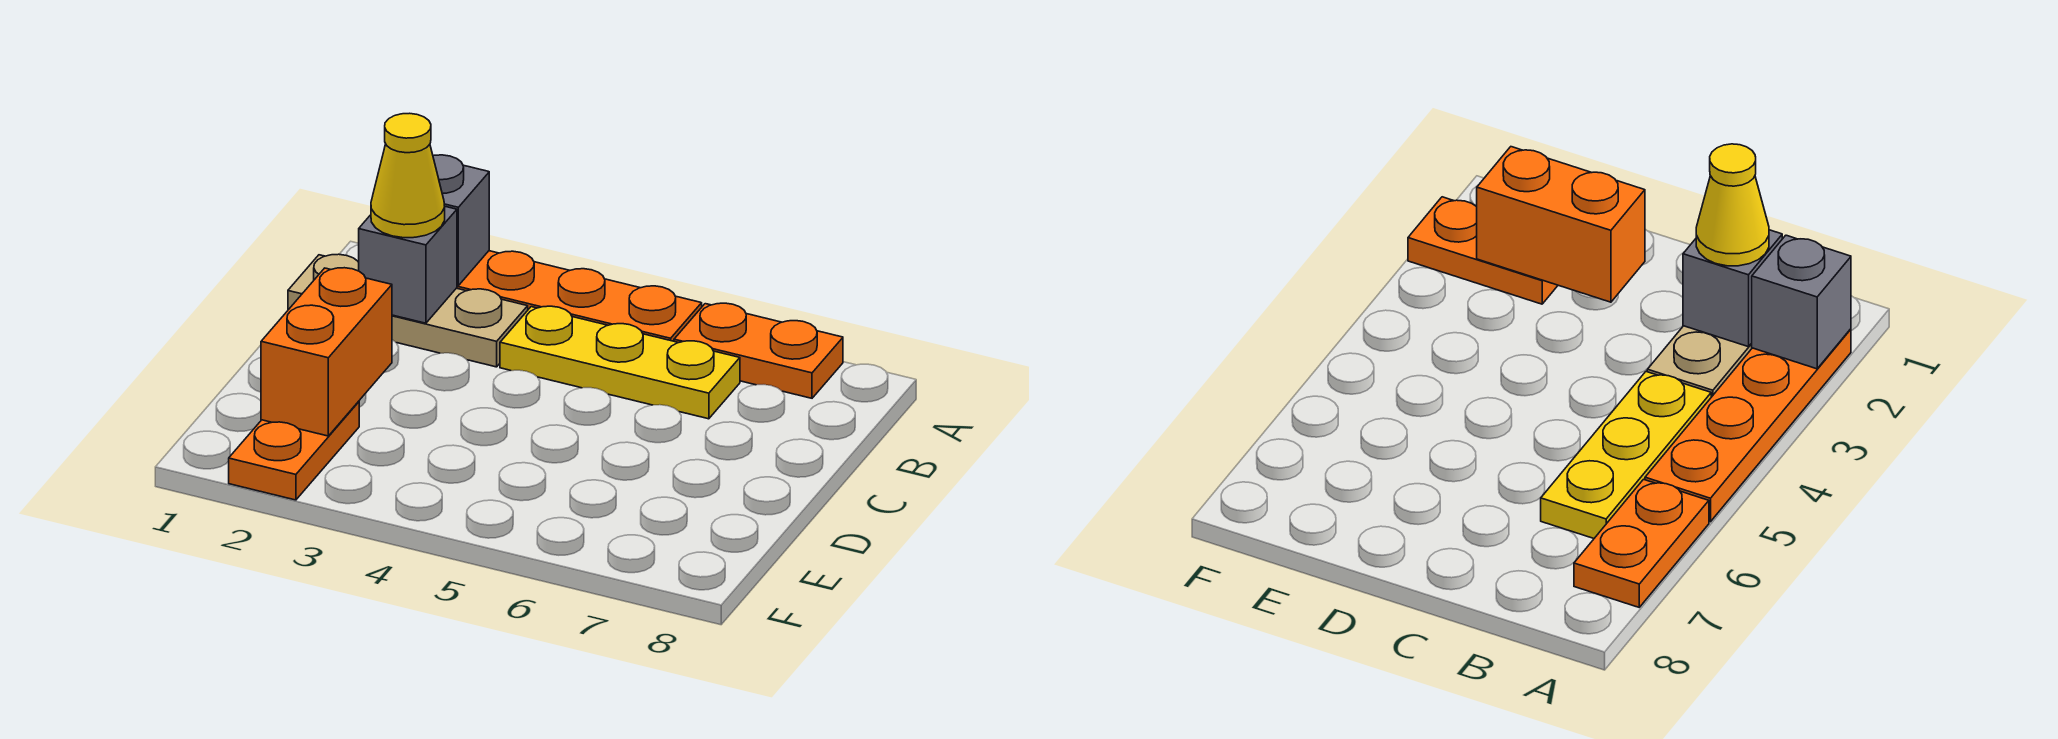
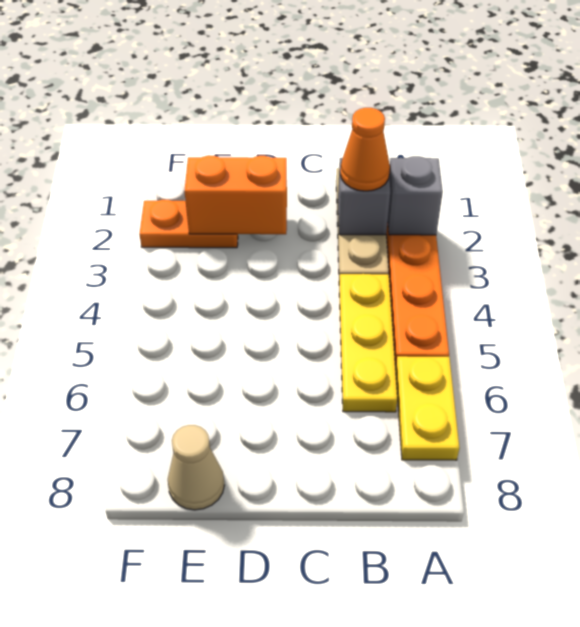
orange 1x2 plate [674,303,843,398] -> yellow 1x2 plate [396,356,459,460]
yellow 1x1 cone [371,113,445,238] -> orange 1x1 cone [340,108,390,191]
none -> tan 1x1 cone [168,425,224,510]

